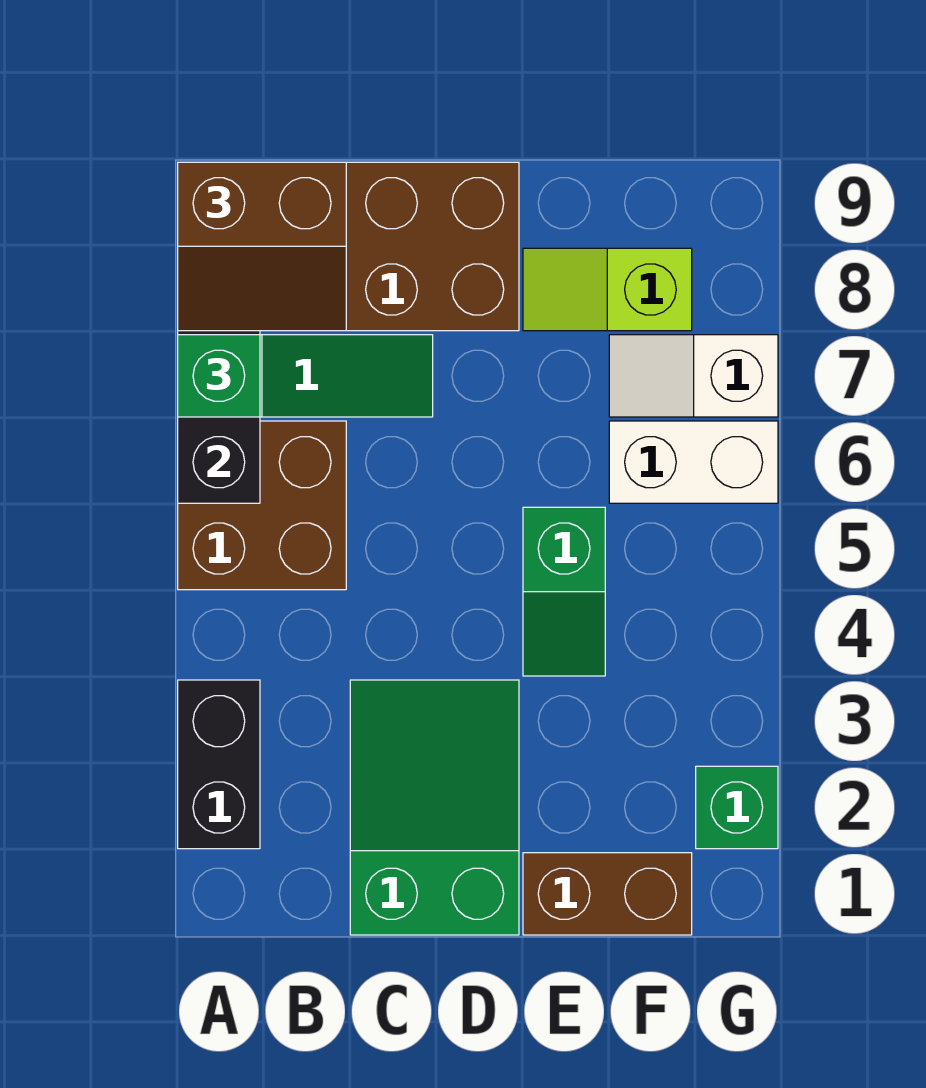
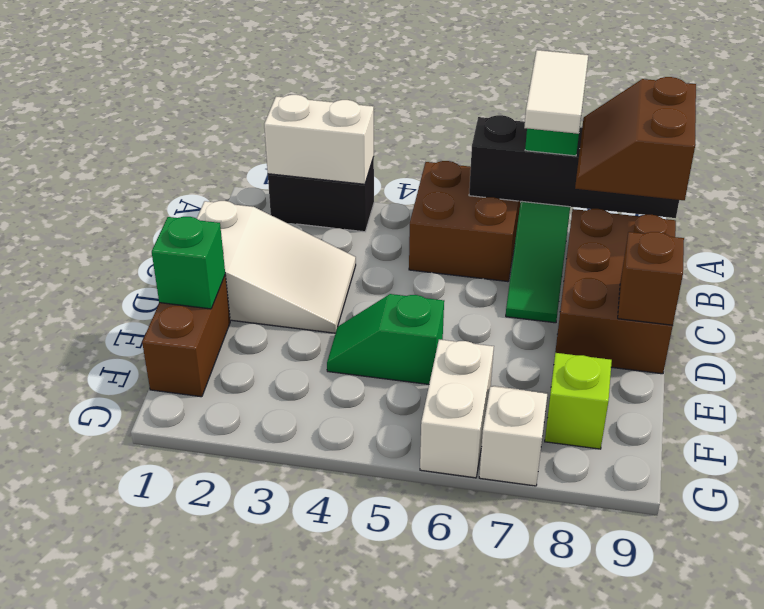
none -> white 1x2 brick [264,95,374,184]
none -> white 1x2 tile [524,50,588,134]
green 2x3 slope [350,680,519,935] -> white 2x3 slope [197,201,356,333]
none -> brown 1x1 brick [618,232,684,326]
green 1x1 brick [696,766,778,849] -> green 1x1 brick moved to [152,217,225,309]

